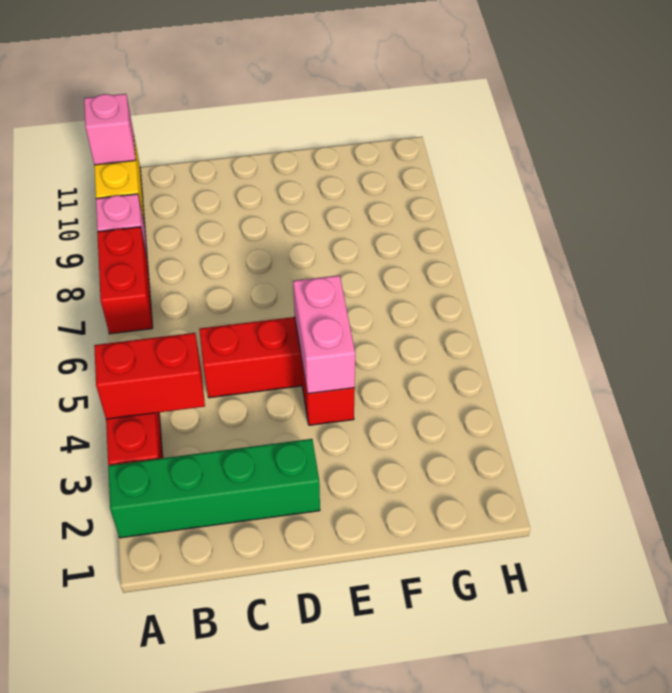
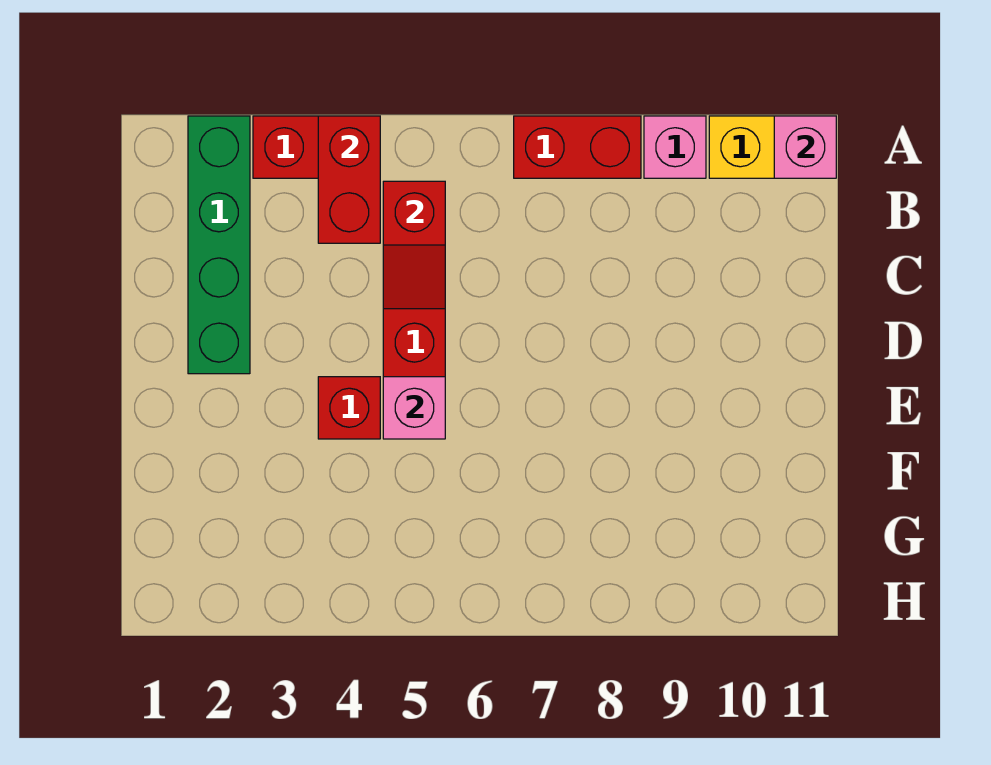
none -> red 1x2 slope [383,181,445,309]
pink 1x2 brick [293,275,355,394] -> pink 1x1 brick [383,377,445,439]

